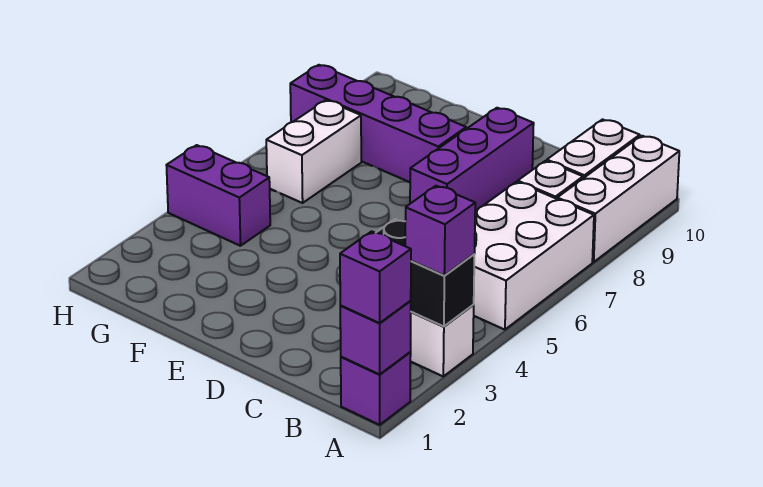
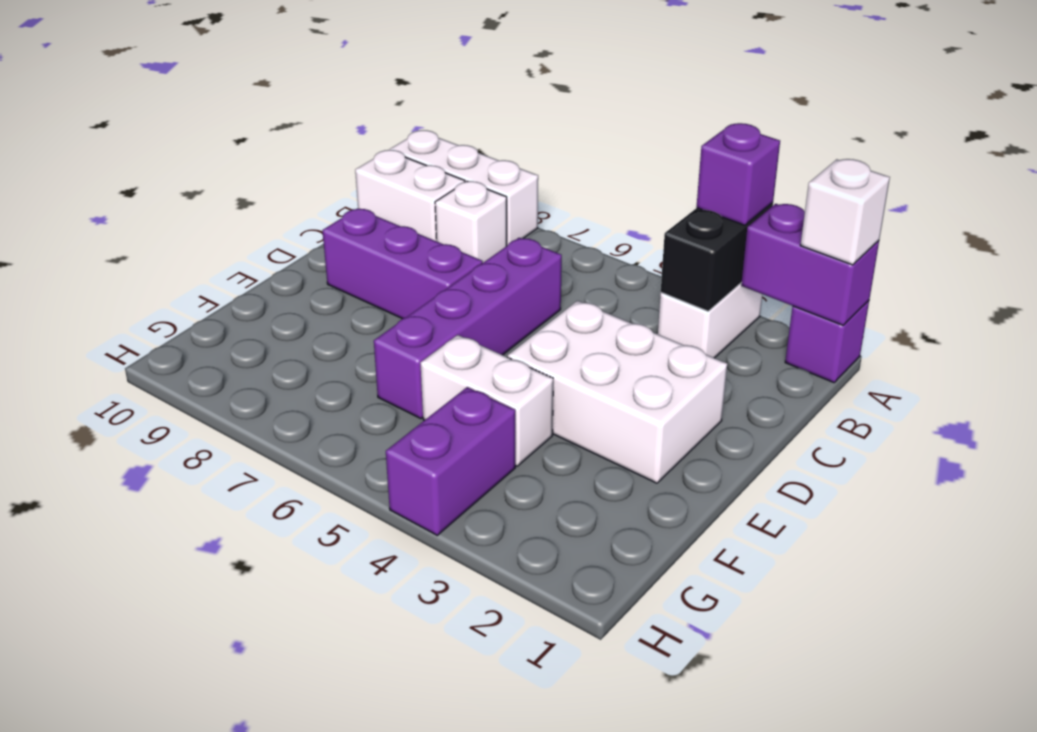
purple 1x1 brick [340,301,411,374] -> purple 1x2 brick [741,204,879,325]
purple 1x1 brick [340,231,411,323] -> white 1x1 brick [800,159,890,265]
white 2x3 brick [474,182,594,330] -> white 2x3 brick moved to [508,301,727,483]
purple 1x4 brick [290,65,466,182] -> purple 1x4 brick moved to [374,238,562,419]
white 1x2 brick [266,100,361,203] -> white 1x2 brick moved to [420,335,553,466]

